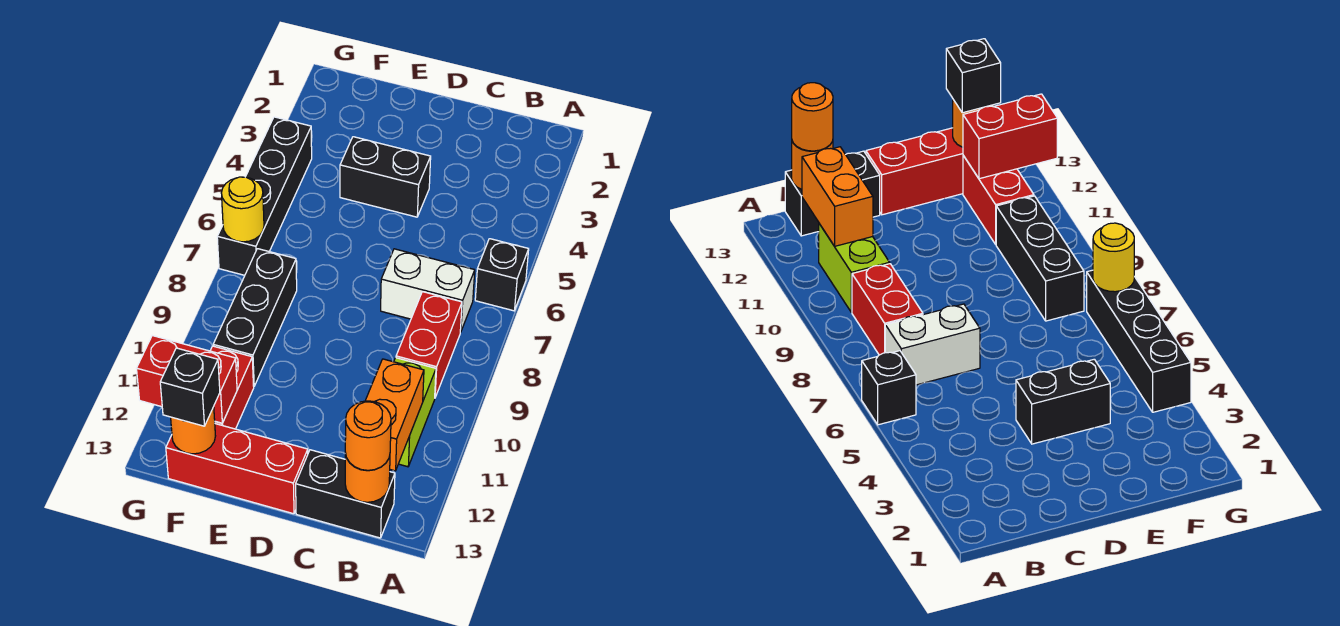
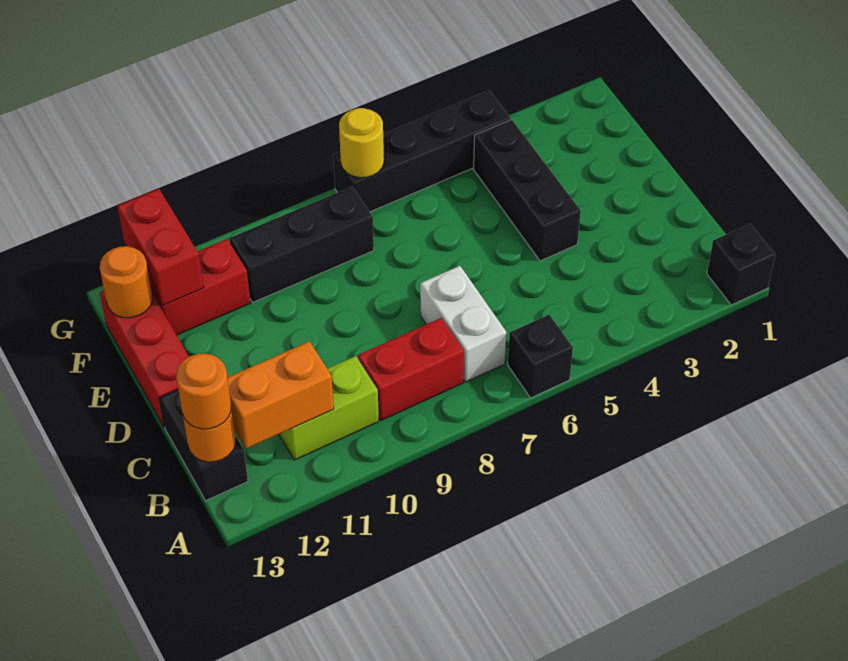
black 1x2 brick [340,137,431,217] -> black 1x3 brick [474,120,581,261]
black 1x1 brick [160,348,220,426] -> black 1x1 brick moved to [707,224,775,305]

